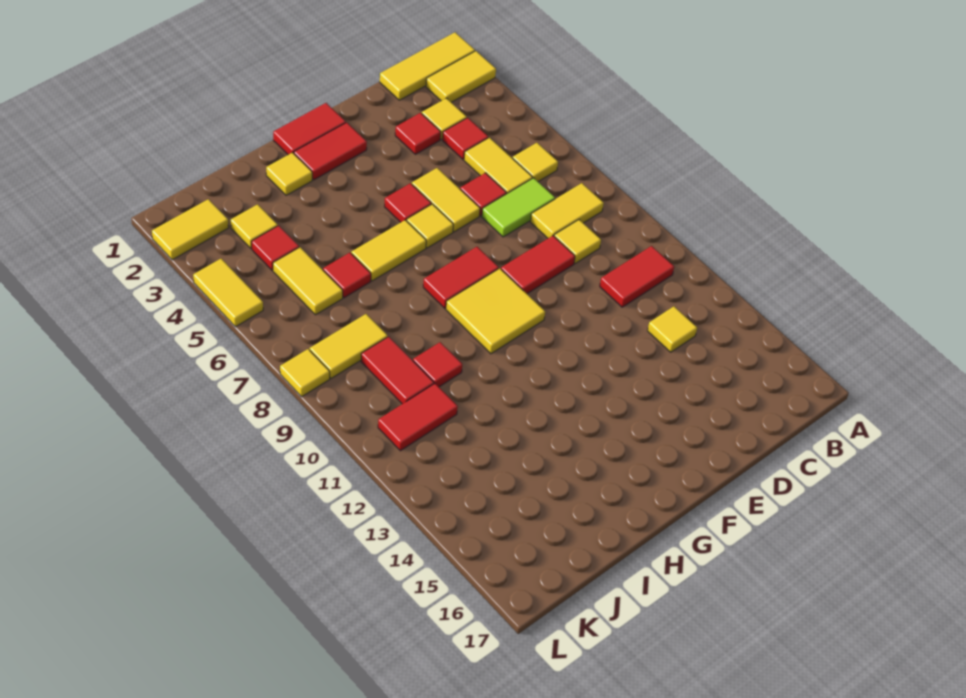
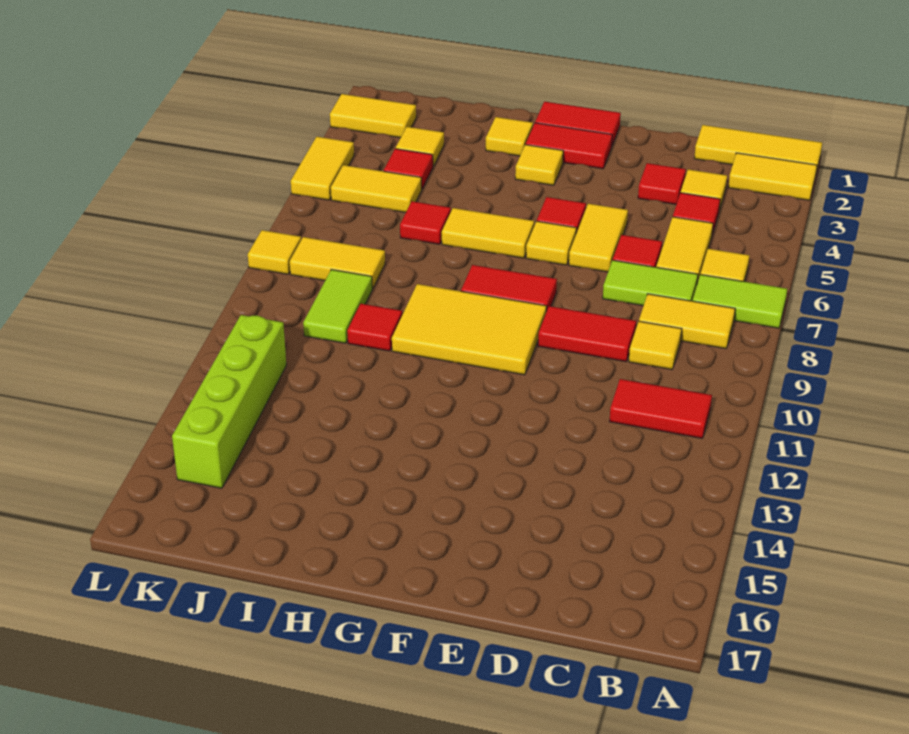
none -> lime 1x2 tile [693,274,787,328]
yellow 1x1 tile [648,306,697,352] -> yellow 1x1 tile moved to [515,145,563,185]
yellow 2x2 tile [446,268,545,354] -> yellow 2x3 tile [392,284,547,375]
yellow 1x2 tile [273,247,343,315] -> yellow 1x2 tile turned to [331,165,422,212]
red 1x2 tile [361,337,434,404] -> lime 1x2 tile [303,270,372,343]
red 1x2 tile [378,384,458,451] -> none
none -> lime 1x4 brick [172,315,286,488]

